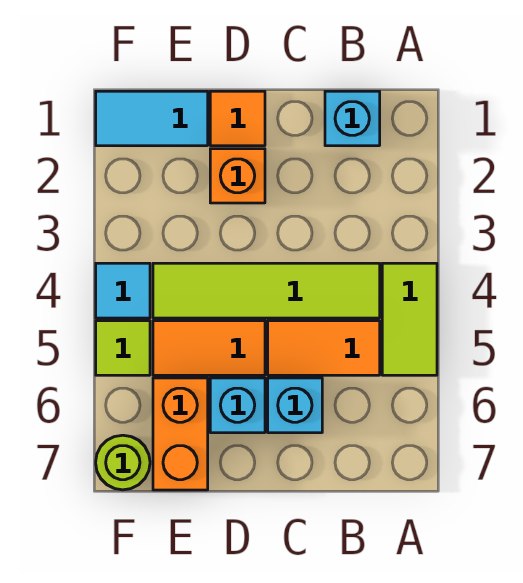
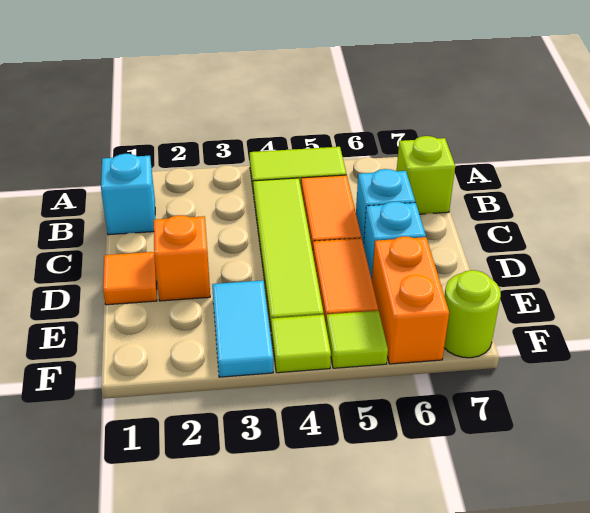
none -> lime 1x1 brick [397,136,455,214]
cyan 1x2 tile [96,91,208,146] -> cyan 1x2 tile moved to [212,280,273,377]
orange 1x2 brick [153,378,208,490] -> orange 1x2 brick turned to [372,236,449,364]
cyan 1x1 tile [96,263,150,318] -> lime 1x1 tile [271,315,331,373]

